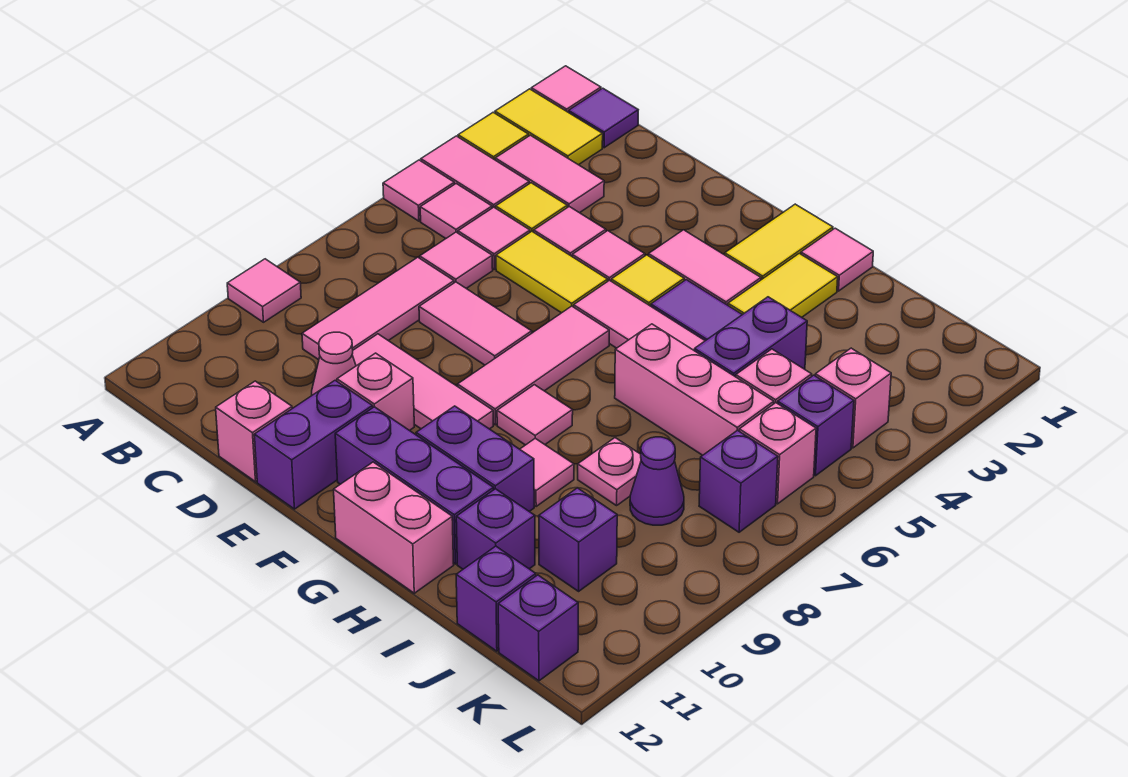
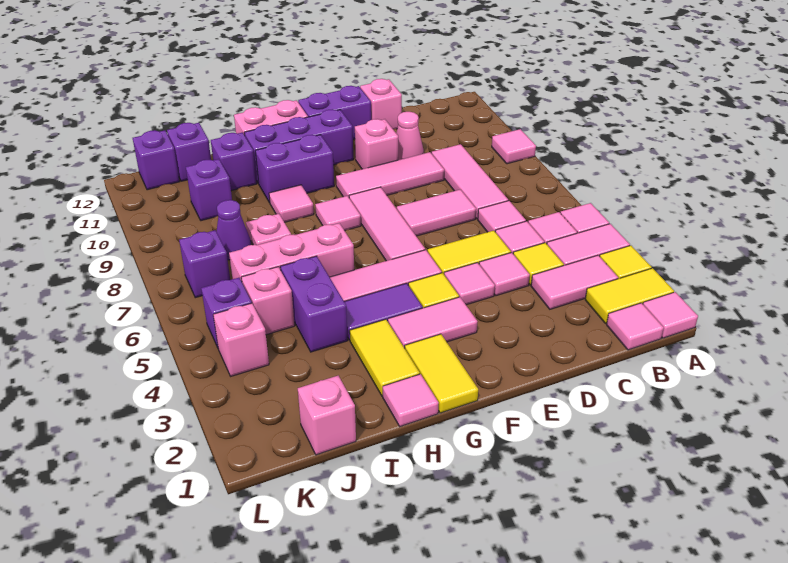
purple 1x1 tile [569,88,638,148] -> pink 1x1 tile [607,303,664,350]
purple 1x2 brick [254,380,373,509] -> purple 1x2 brick turned to [298,86,371,139]
pink 1x1 brick [739,403,816,504] -> pink 1x1 brick moved to [298,376,356,455]

